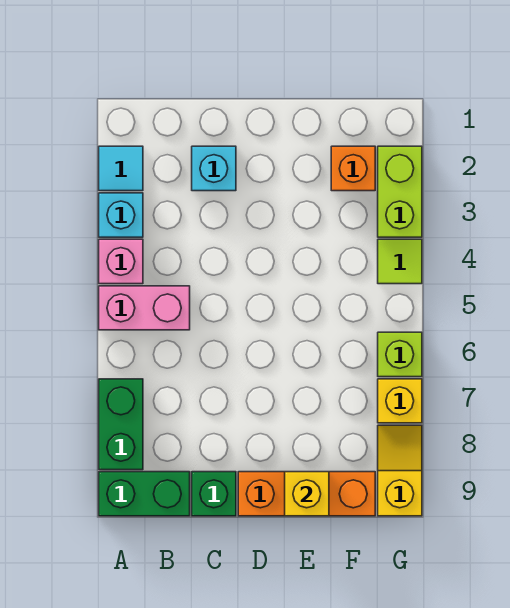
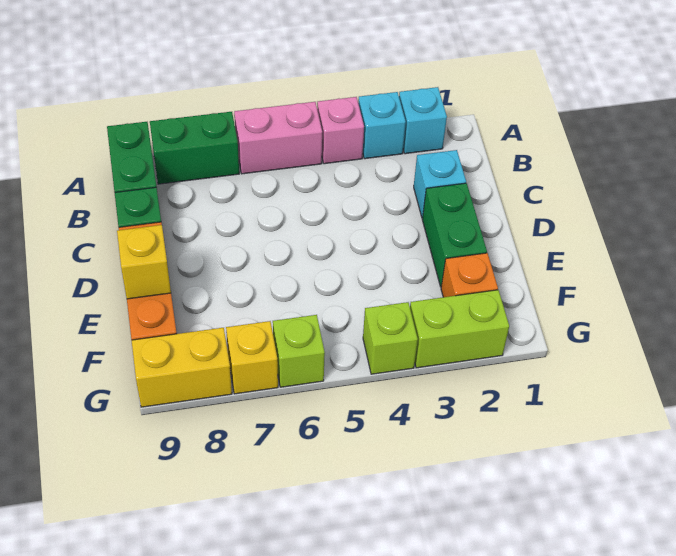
cyan 1x1 tile [99,146,143,191] -> cyan 1x1 brick [399,87,447,154]
pink 1x2 brick [99,286,190,330] -> pink 1x2 brick turned to [234,102,322,174]
none -> green 1x2 brick [422,183,487,287]
lime 1x1 tile [378,239,422,284] -> lime 1x1 brick [363,302,418,374]
yellow 1x2 slope [378,425,422,516] -> yellow 1x2 brick [131,328,232,407]

